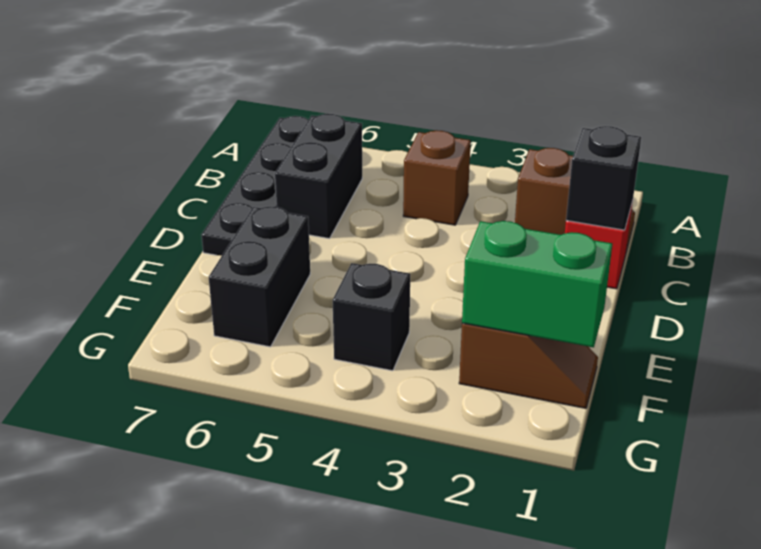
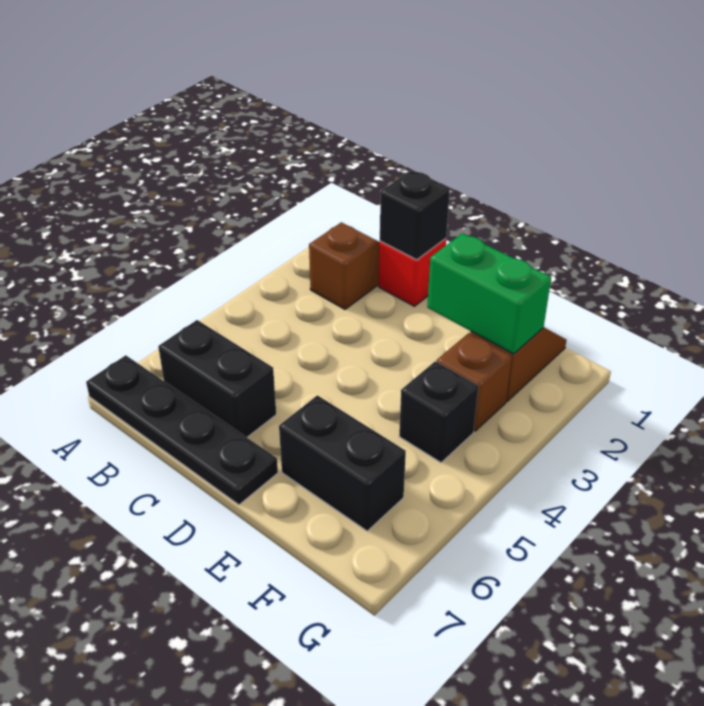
brown 1x1 brick [403,130,471,225] -> brown 1x1 brick moved to [437,333,512,431]
green 1x2 brick [462,221,612,347] -> green 1x2 brick turned to [427,233,551,354]

